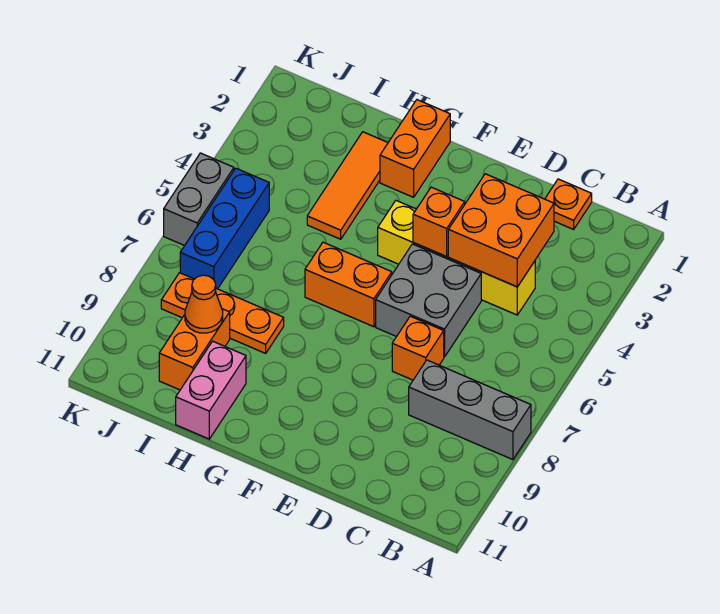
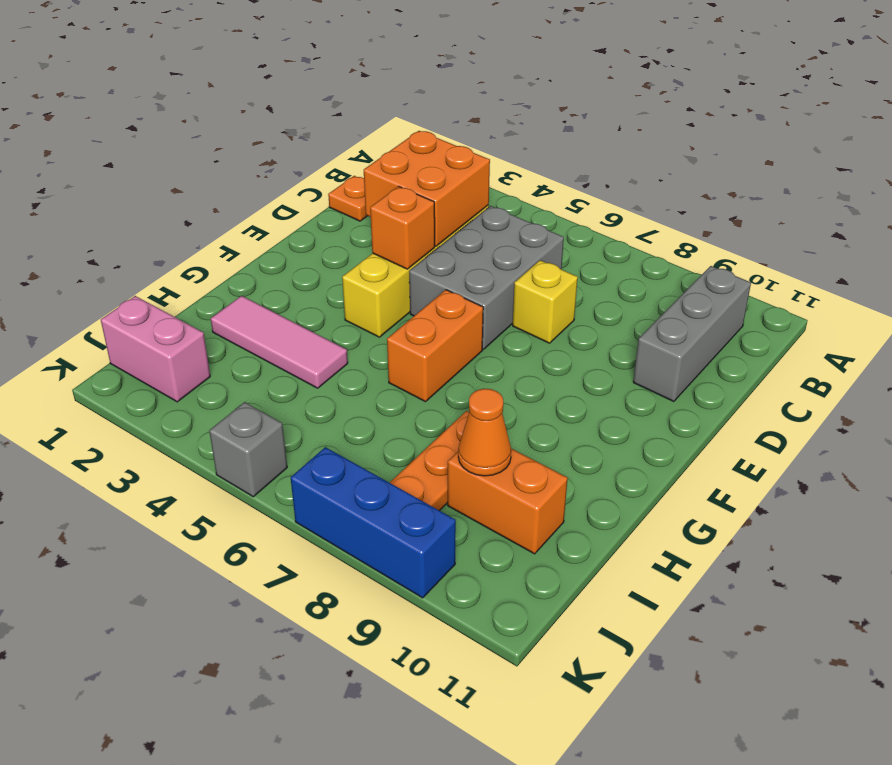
grey 1x3 brick [409,360,531,460] -> grey 1x3 brick moved to [633,266,751,402]
grey 2x2 brick [376,244,481,357] -> grey 2x3 brick [409,206,564,350]
orange 1x1 brick [392,316,444,380] -> yellow 1x1 brick [513,260,578,343]
orange 1x2 brick [380,100,450,197] -> none
orange 1x3 tile [307,132,388,239] -> pink 1x3 tile [211,296,348,388]
pink 1x2 brick [176,341,246,439] -> pink 1x2 brick moved to [101,296,210,402]
blue 1x3 brick [180,168,269,289] -> blue 1x3 brick moved to [291,447,456,598]
grey 1x2 brick [164,153,234,246] -> grey 1x1 brick [209,402,287,497]

